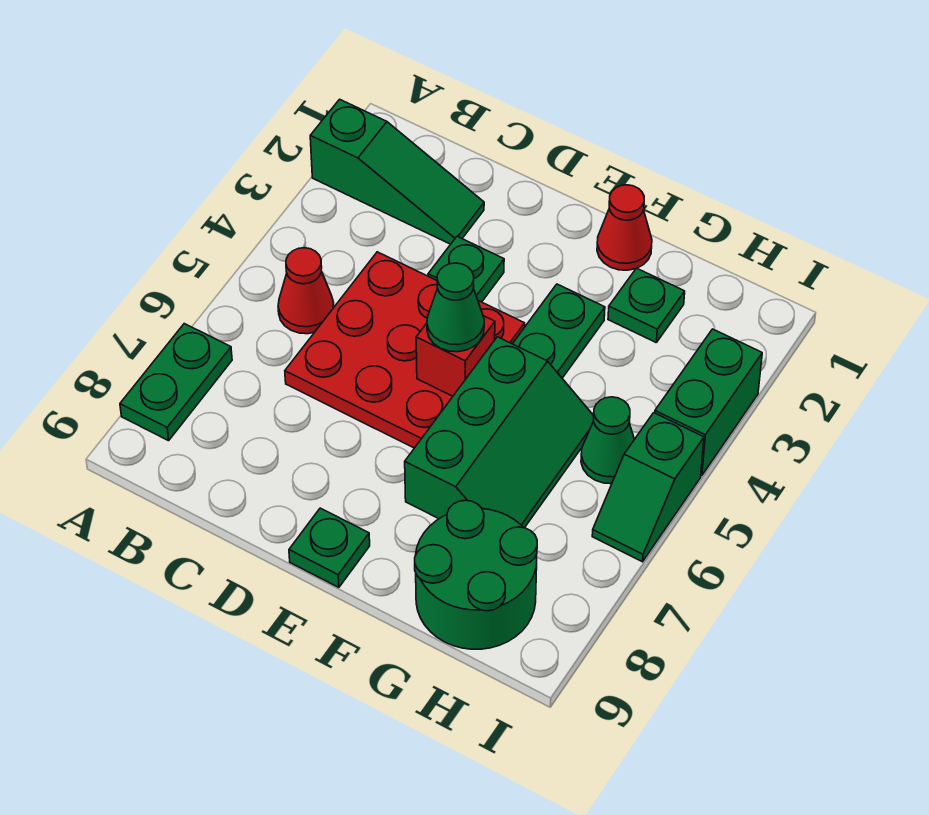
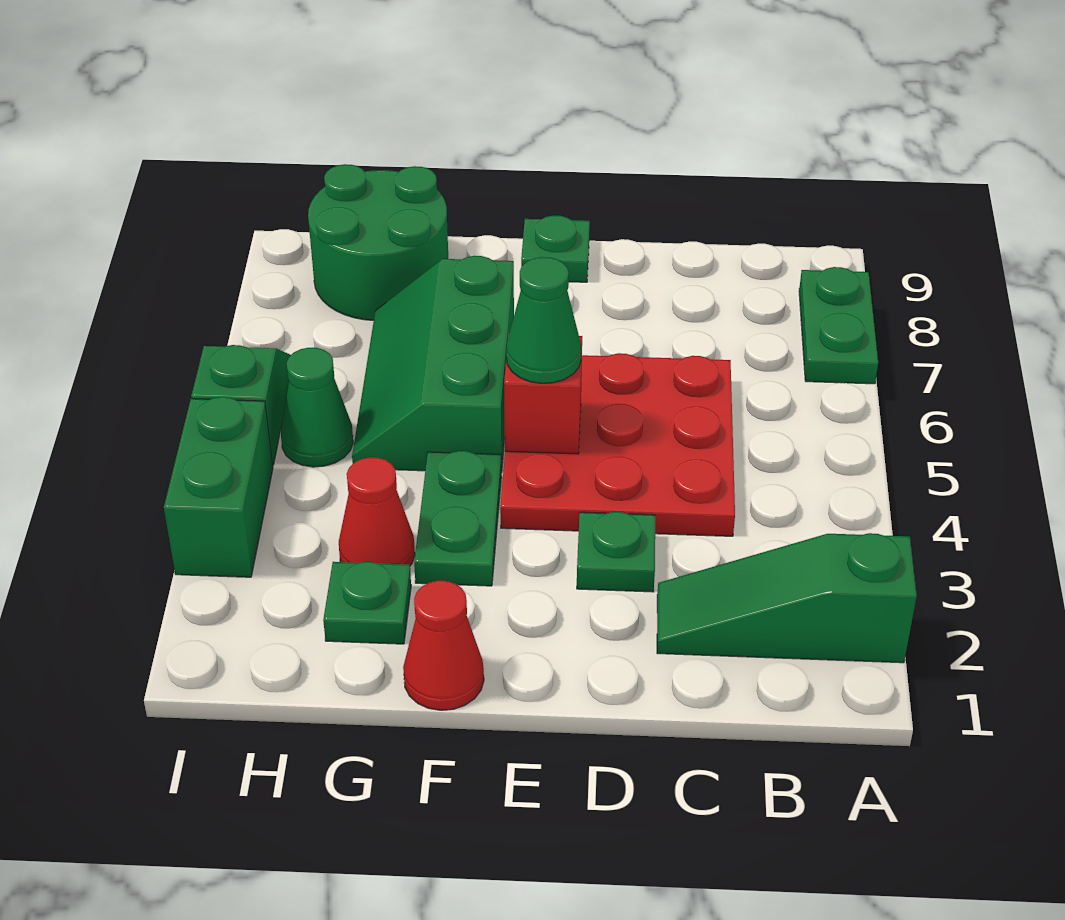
red 1x1 cone [278,248,334,334] -> red 1x1 cone moved to [339,457,415,566]

